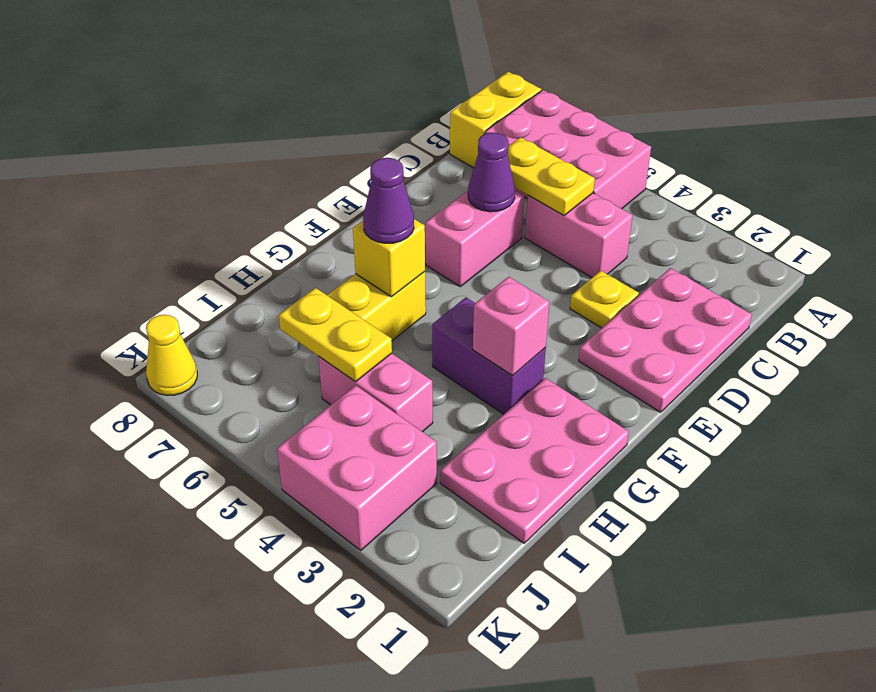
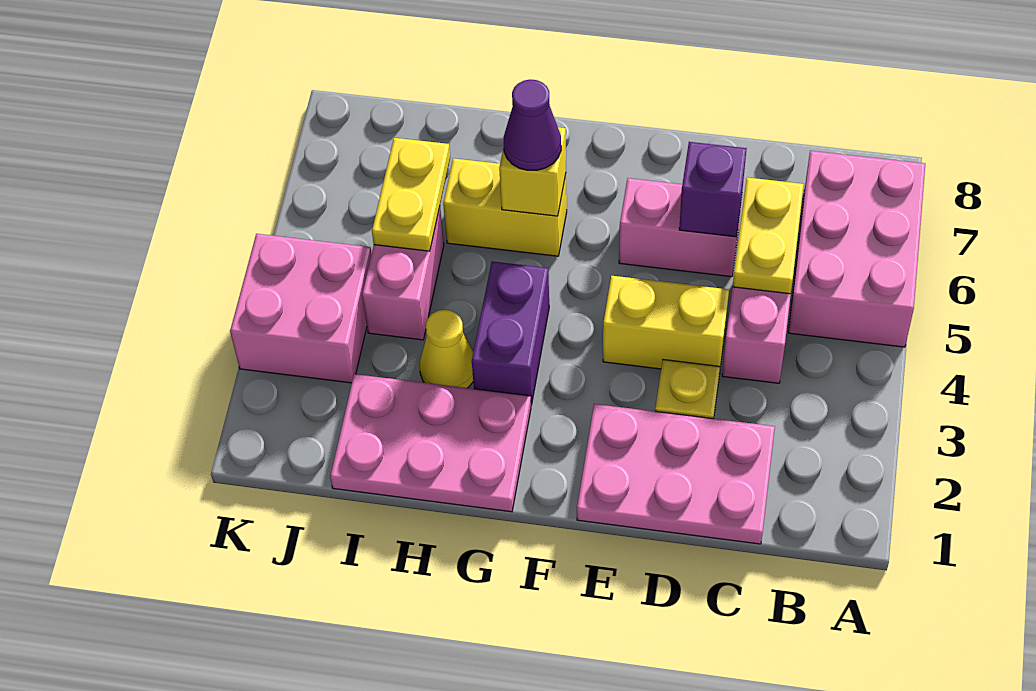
yellow 1x2 brick [450,72,541,168] -> yellow 1x2 brick moved to [603,276,729,369]
purple 1x1 cone [468,133,515,212] -> purple 1x1 brick [679,142,747,237]
pink 1x1 brick [473,277,549,376] -> none
yellow 1x1 cone [146,315,197,395] -> yellow 1x1 cone moved to [420,310,473,388]

